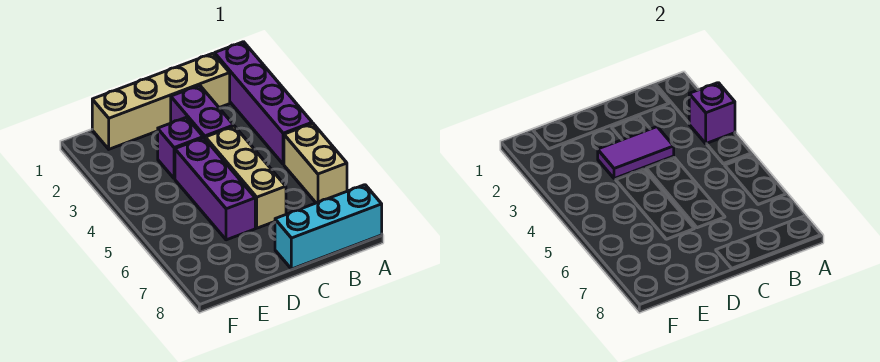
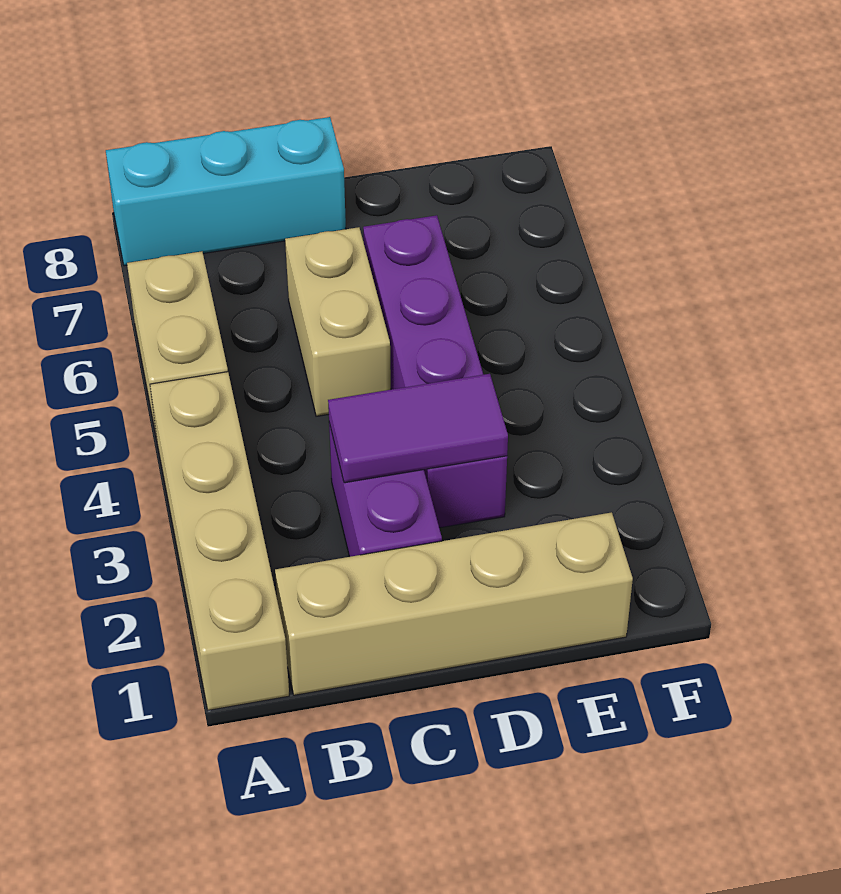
purple 1x4 brick [215,42,312,164] -> tan 1x4 brick [150,372,289,710]
purple 1x1 brick [689,83,735,144] -> none
tan 1x3 brick [205,126,286,228] -> tan 1x2 brick [285,227,391,416]

